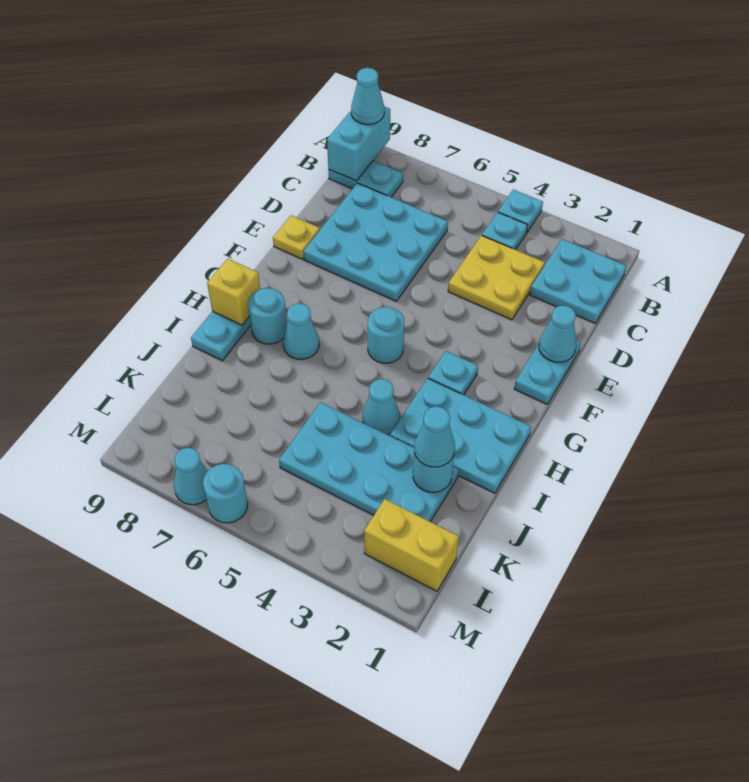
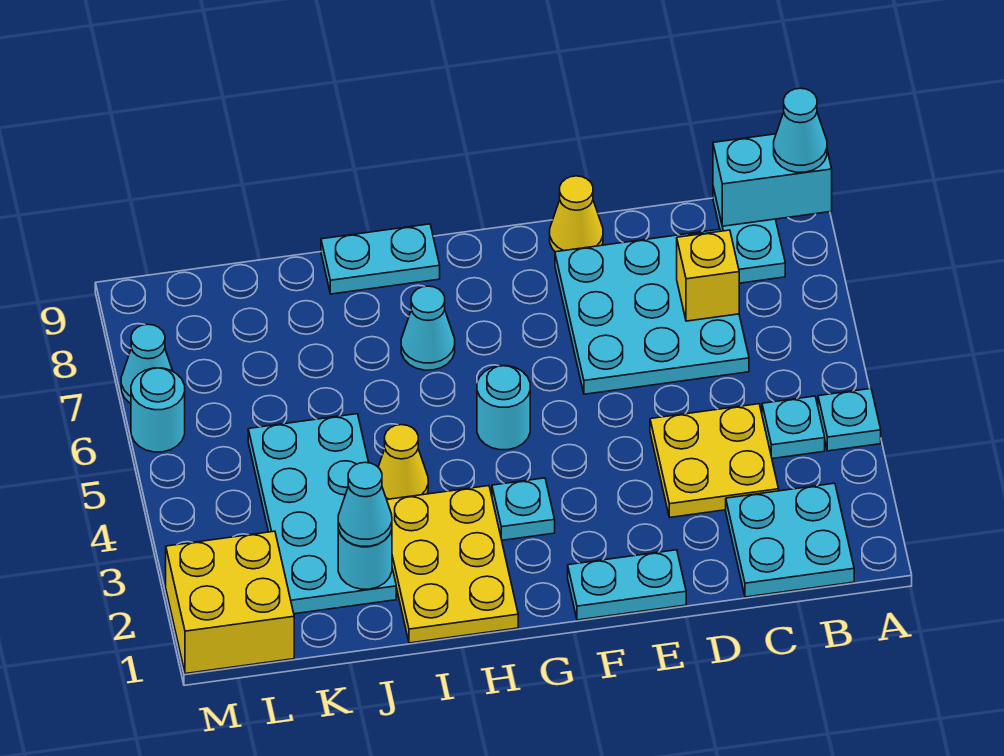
cyan 1x1 cone [539,305,576,362] -> none
yellow 1x1 plate [273,215,320,259] -> yellow 1x1 cone [550,176,603,252]
cyan 2x3 plate [390,378,531,493] -> yellow 2x3 plate [387,486,518,643]
cyan 1x1 round brick [248,288,287,344] -> none
yellow 1x1 brick [207,259,260,325] -> yellow 1x1 brick moved to [677,230,739,321]
cyan 1x1 cone [362,379,400,435] -> yellow 1x1 cone [378,425,428,499]
yellow 1x2 brick [364,499,459,591] -> yellow 2x2 brick [166,531,294,674]

